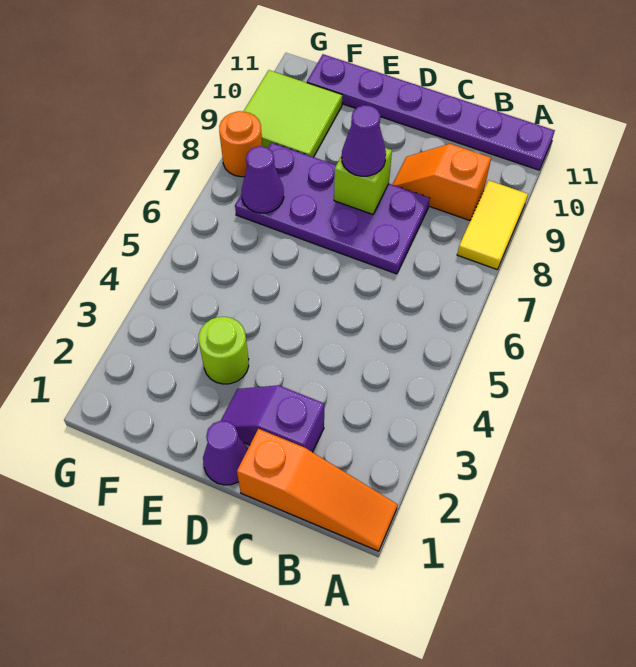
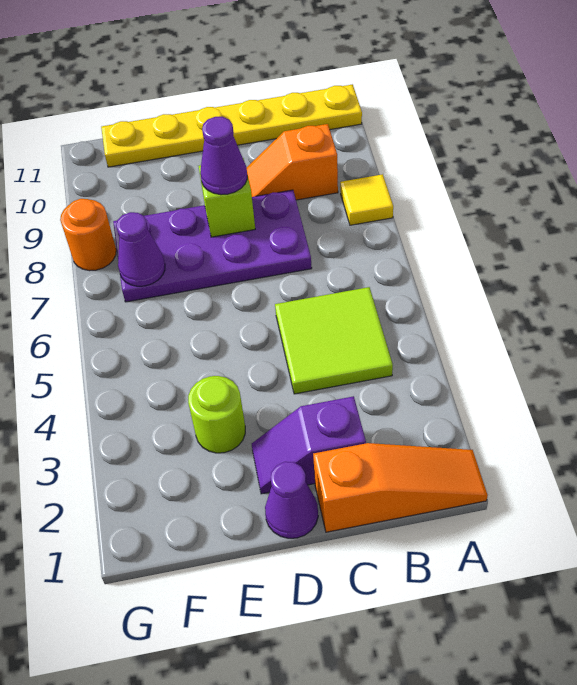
yellow 1x2 tile [457,180,528,269] -> yellow 1x1 tile [340,174,393,225]
purple 1x6 plate [307,54,555,170] -> yellow 1x6 plate [101,85,362,167]
lime 2x2 tile [243,70,342,157] -> lime 2x2 tile moved to [275,287,393,394]

